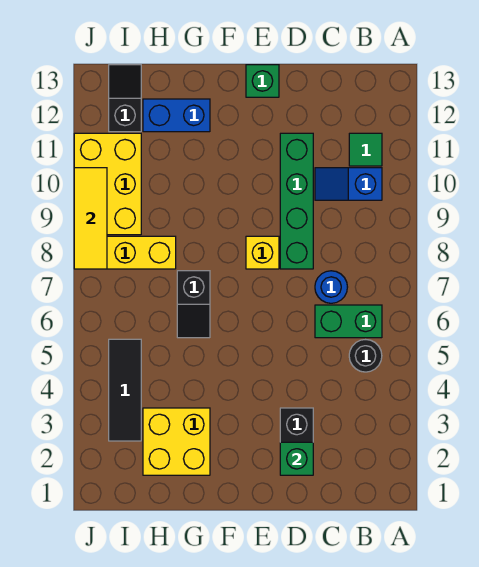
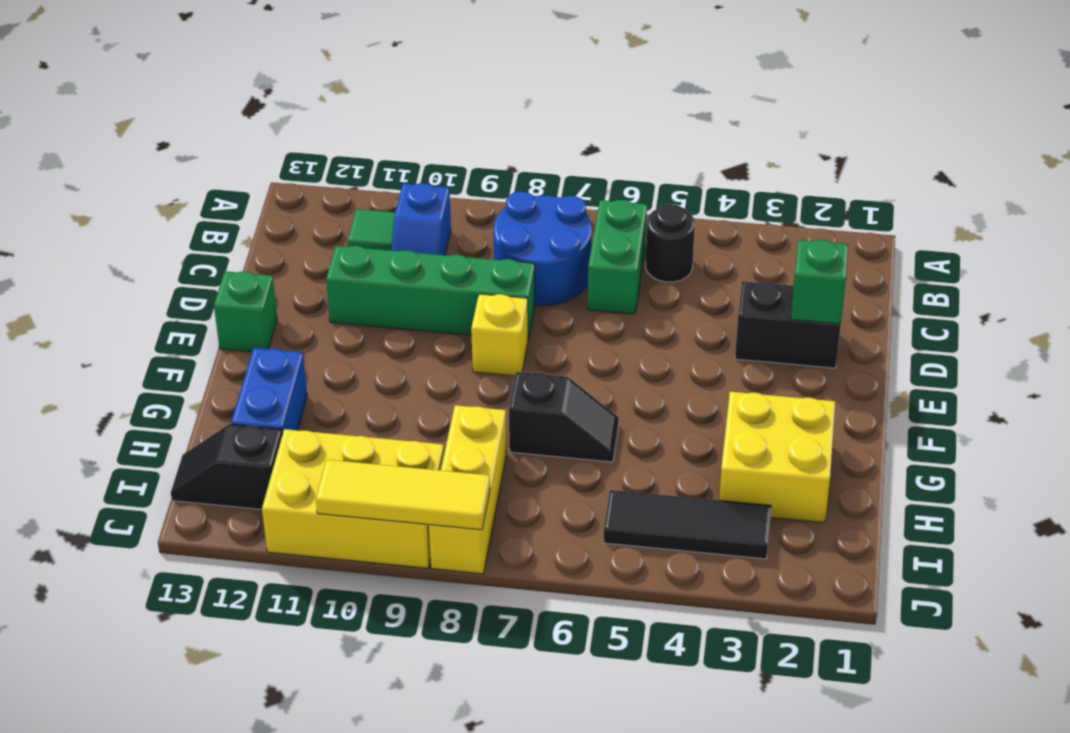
blue 1x1 round brick [315,271,347,303] -> blue 2x2 round brick [493,192,592,306]

